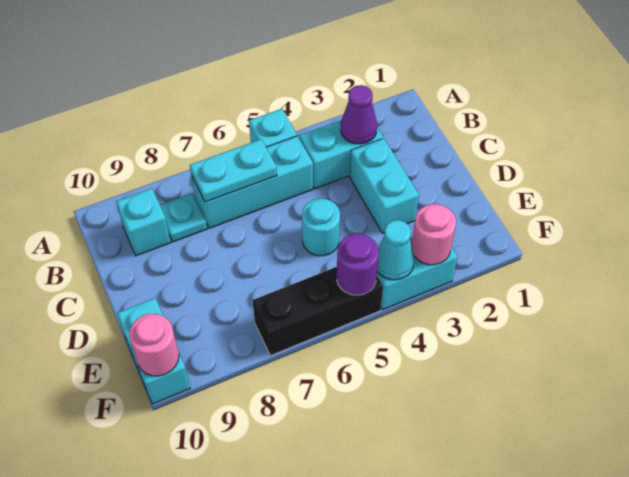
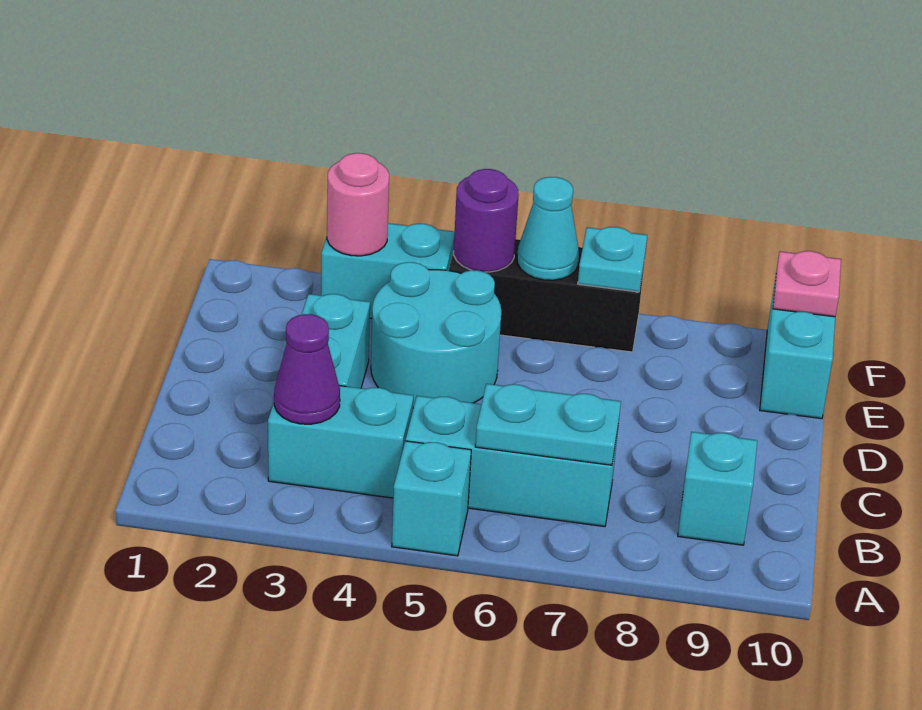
cyan 1x1 plate [160,193,207,242] -> cyan 1x1 plate moved to [578,227,647,292]
cyan 1x1 round brick [302,199,340,256] -> cyan 2x2 round brick [371,262,501,408]
cyan 1x1 cone [377,220,414,280] -> cyan 1x1 cone moved to [517,177,579,280]
pink 1x1 round brick [129,314,179,376] -> pink 1x1 plate [773,251,841,317]

